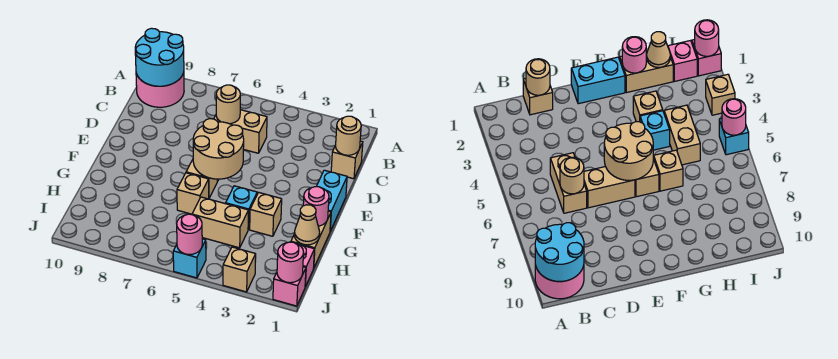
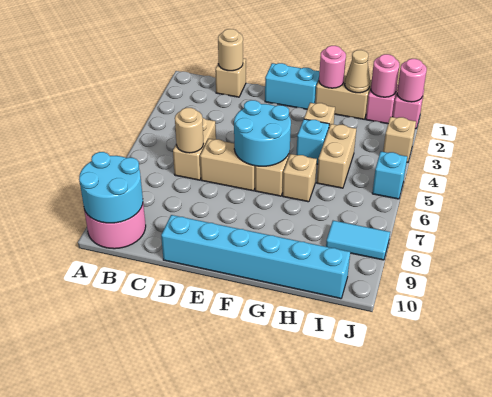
none -> cyan 1x6 brick [161,215,350,299]
tan 2x2 round brick [193,119,244,179] -> cyan 2x2 round brick [234,100,291,166]
none -> cyan 1x2 tile [326,221,390,260]
pink 1x1 round brick [177,214,202,255] -> pink 1x1 round brick moved to [371,54,399,97]

